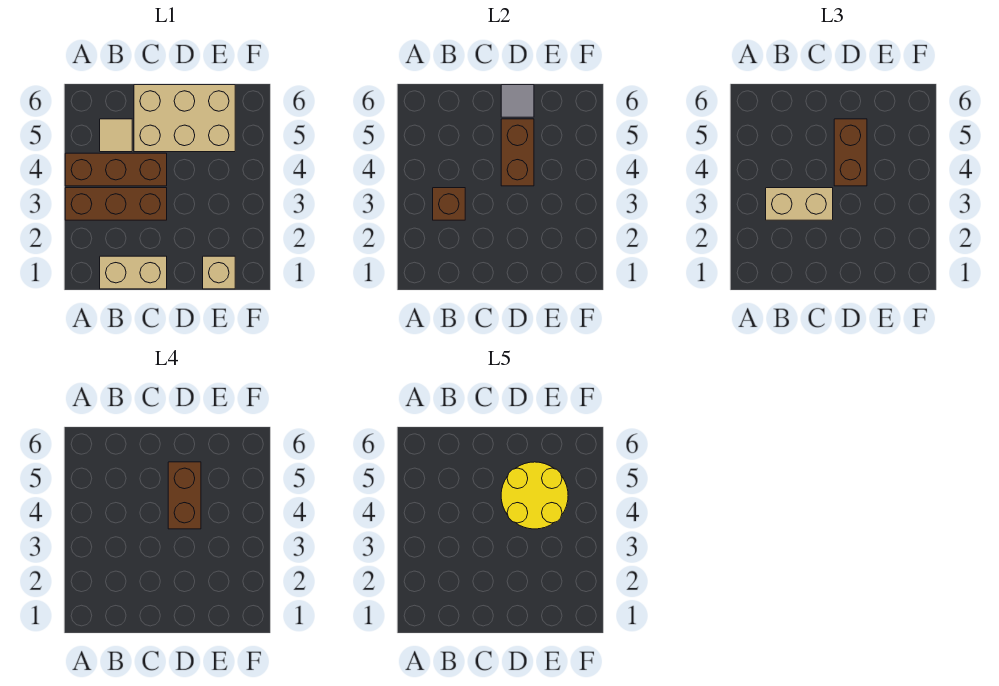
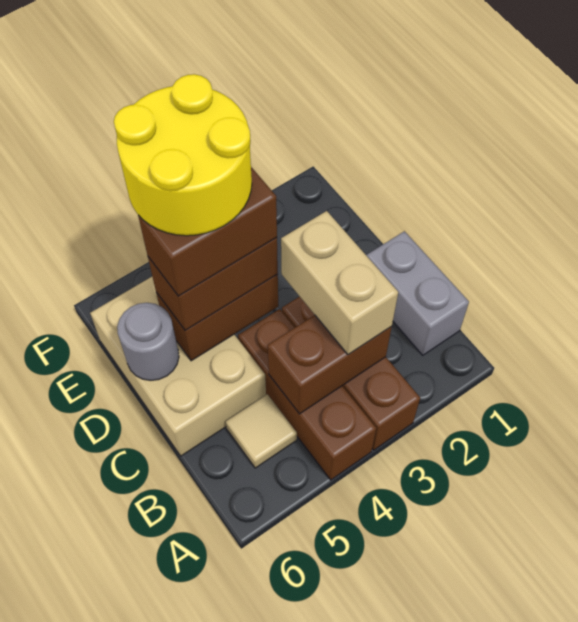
tan 1x2 brick [100,256,167,289] -> grey 1x2 brick [366,231,469,355]
brown 1x1 brick [433,188,465,220] -> brown 1x2 brick [268,315,392,414]
grey 1x1 tile [501,85,534,117] -> grey 1x1 round brick [117,303,179,380]
tan 1x1 brick [203,256,235,289] -> none

